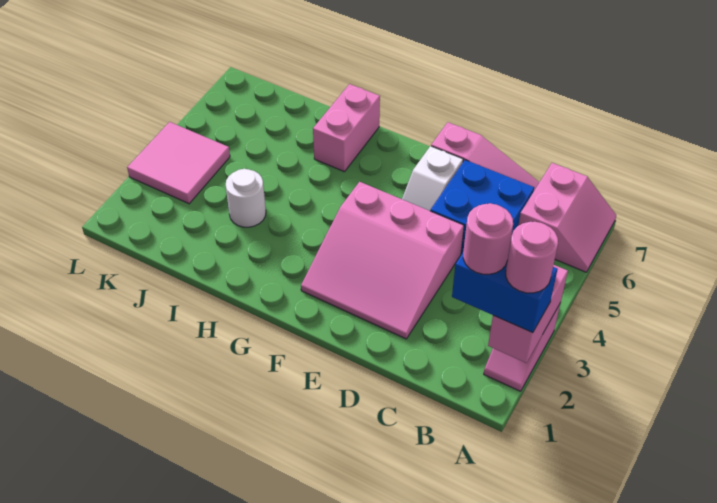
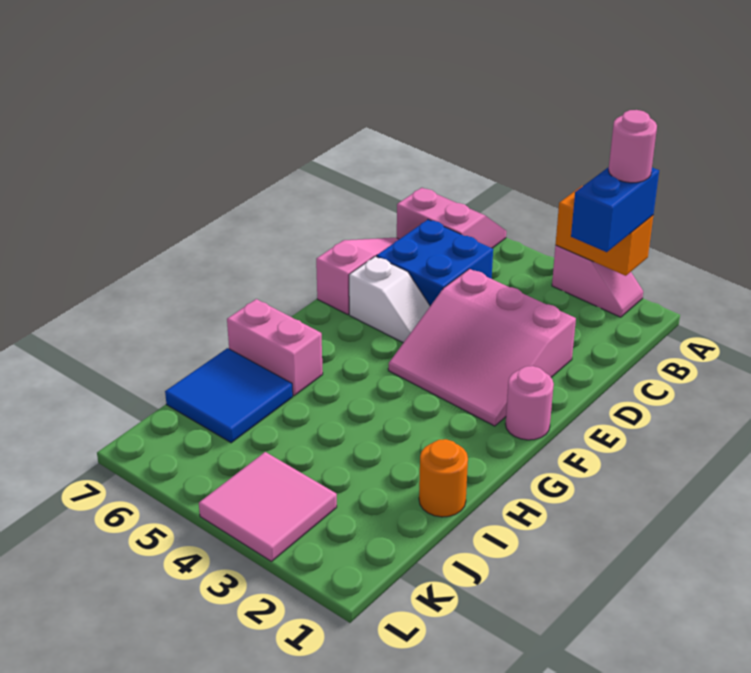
pink 1x2 brick [488,265,568,363] -> orange 1x2 brick [555,186,653,276]
pink 1x1 round brick [463,203,513,274] -> pink 1x1 round brick moved to [505,366,554,440]
pink 3x3 slope [301,182,464,339] -> pink 3x3 slope turned to [388,269,576,426]
none -> orange 1x1 round brick [419,439,468,517]
white 1x1 round brick [226,169,266,227] -> none
none -> blue 2x2 tile [165,348,293,443]

